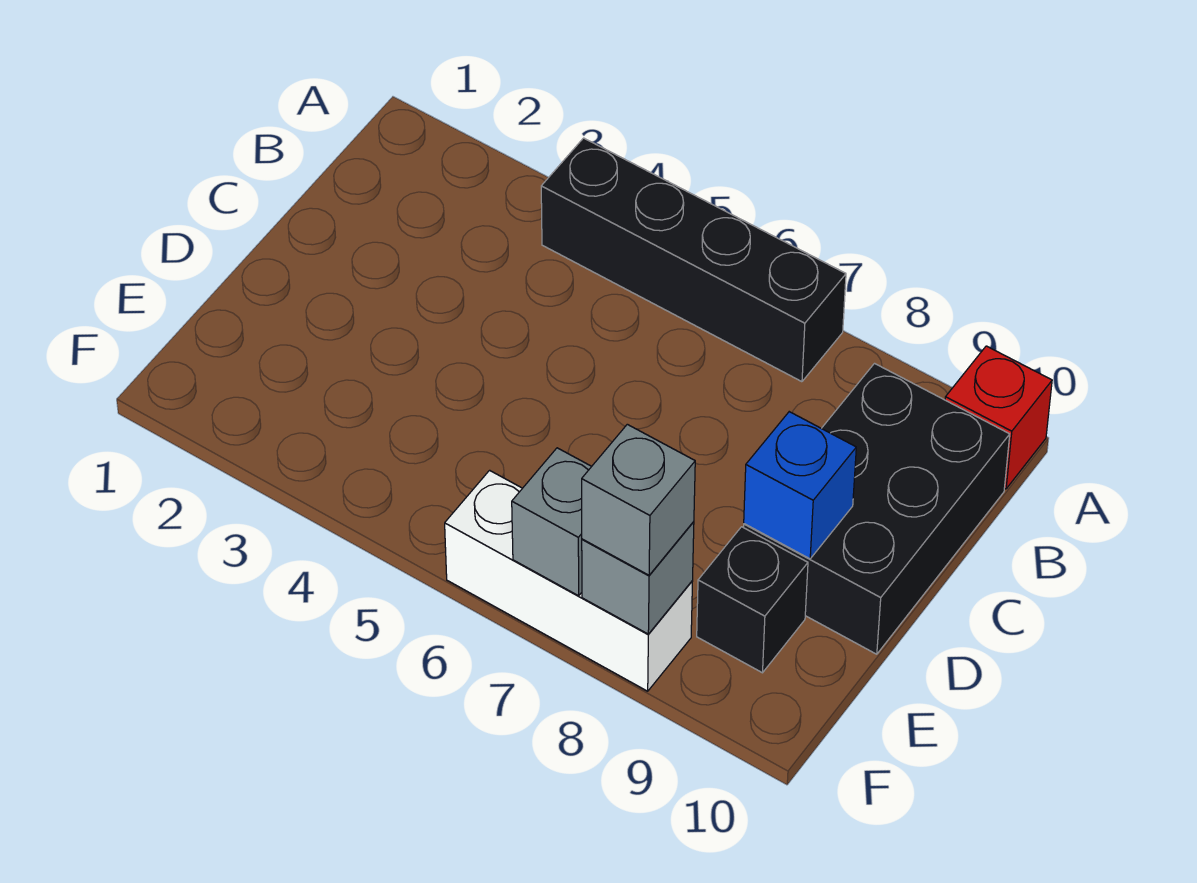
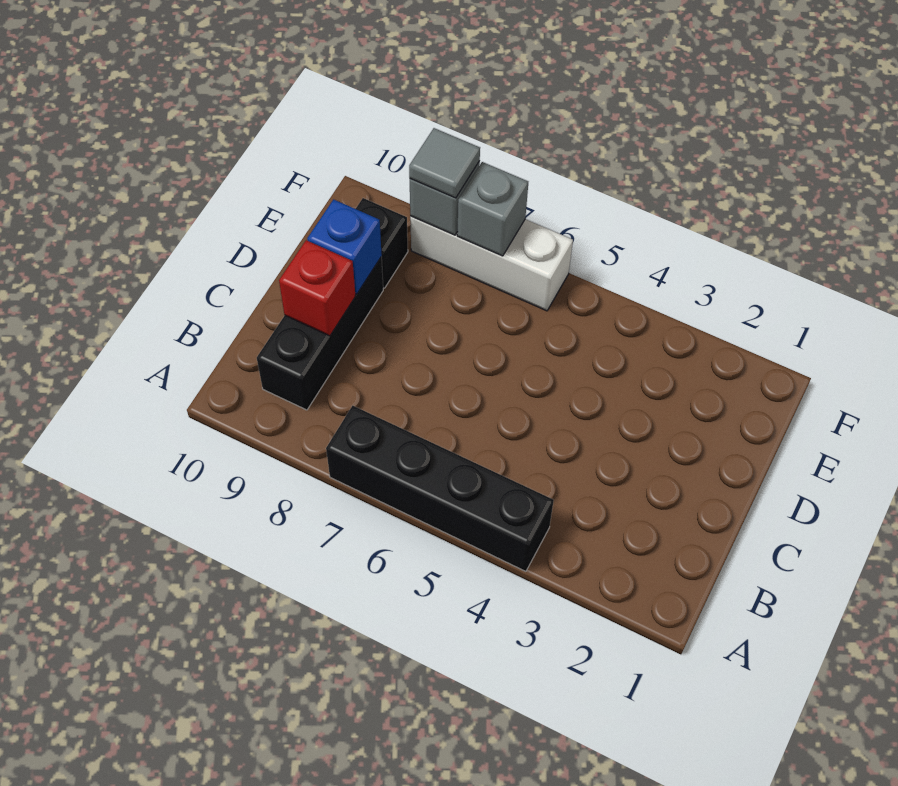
red 1x1 brick [945,346,1052,489] -> red 1x1 brick moved to [279,240,356,336]
black 2x3 brick [744,364,1010,654] -> black 1x3 brick [257,257,383,410]
grey 1x1 brick [582,424,695,575] -> grey 1x1 tile [409,128,480,198]

